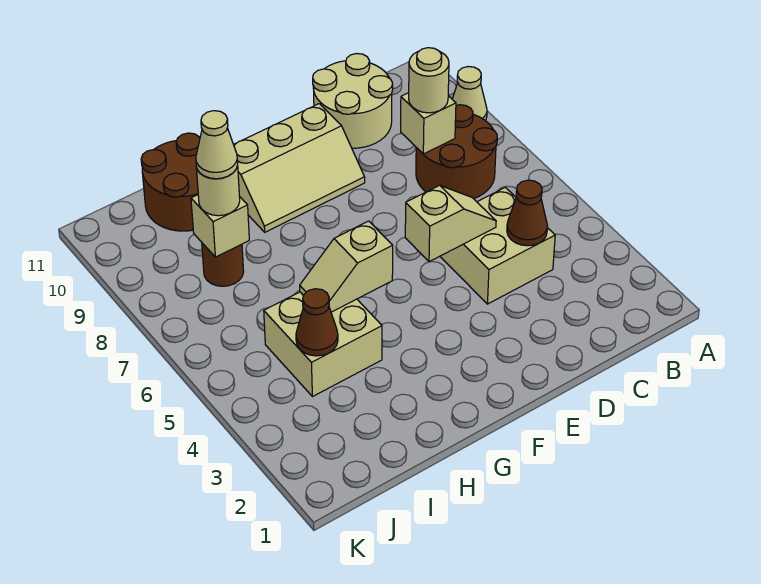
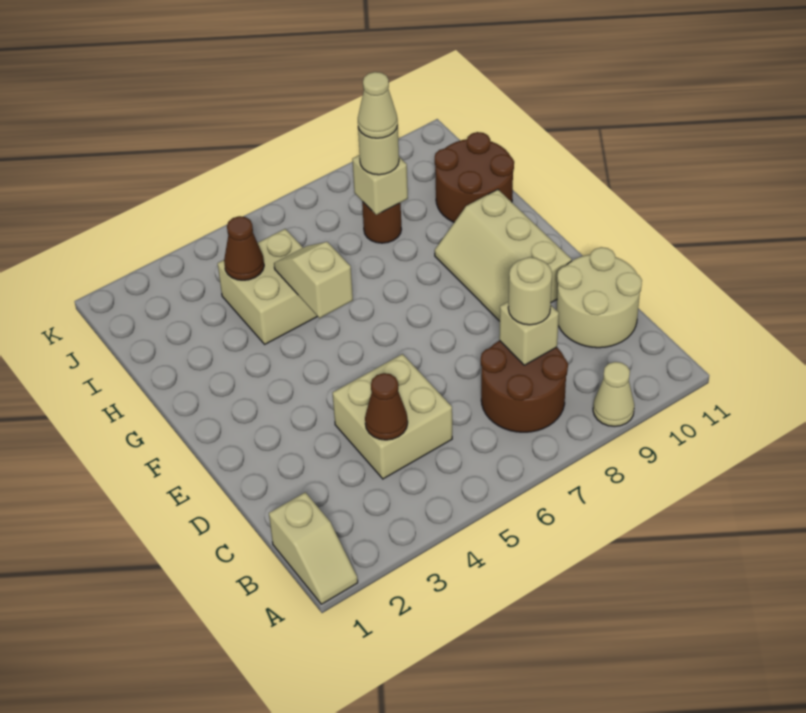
tan 1x2 slope [405,185,496,262] -> tan 1x2 slope moved to [269,492,358,604]

